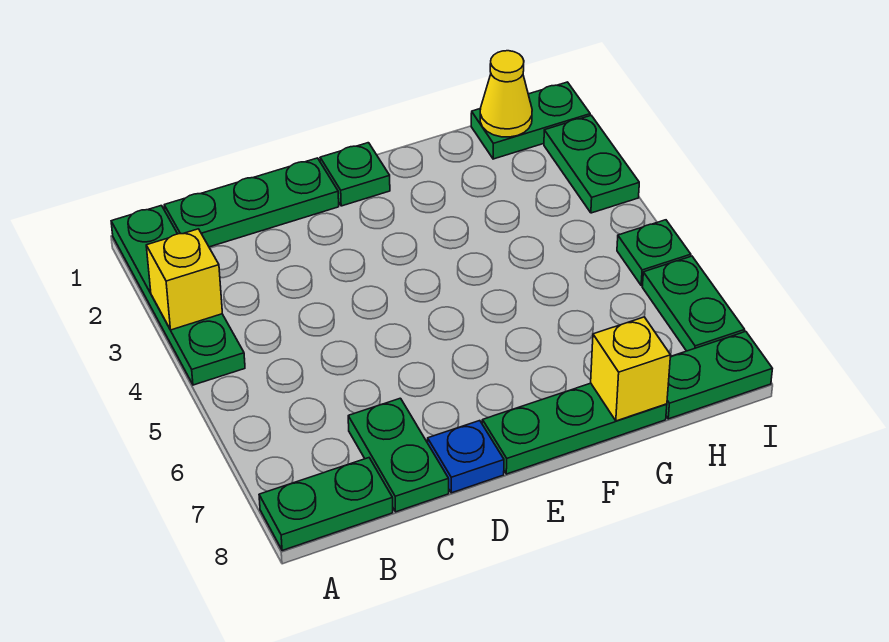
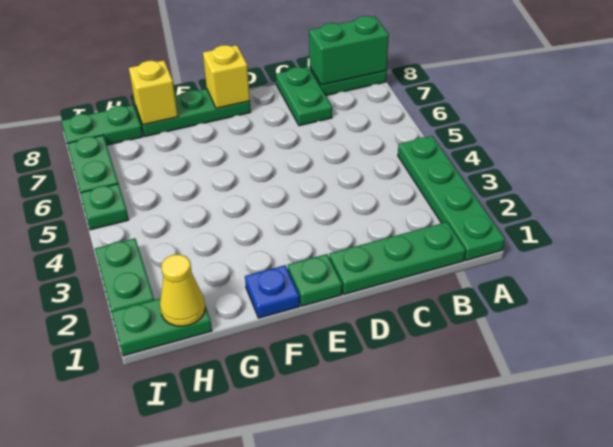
yellow 1x1 brick [146,229,222,330] -> yellow 1x1 brick moved to [203,45,250,108]
none -> green 1x2 brick [309,16,389,85]
blue 1x1 plate [428,421,504,493] -> blue 1x1 plate moved to [245,265,300,318]

